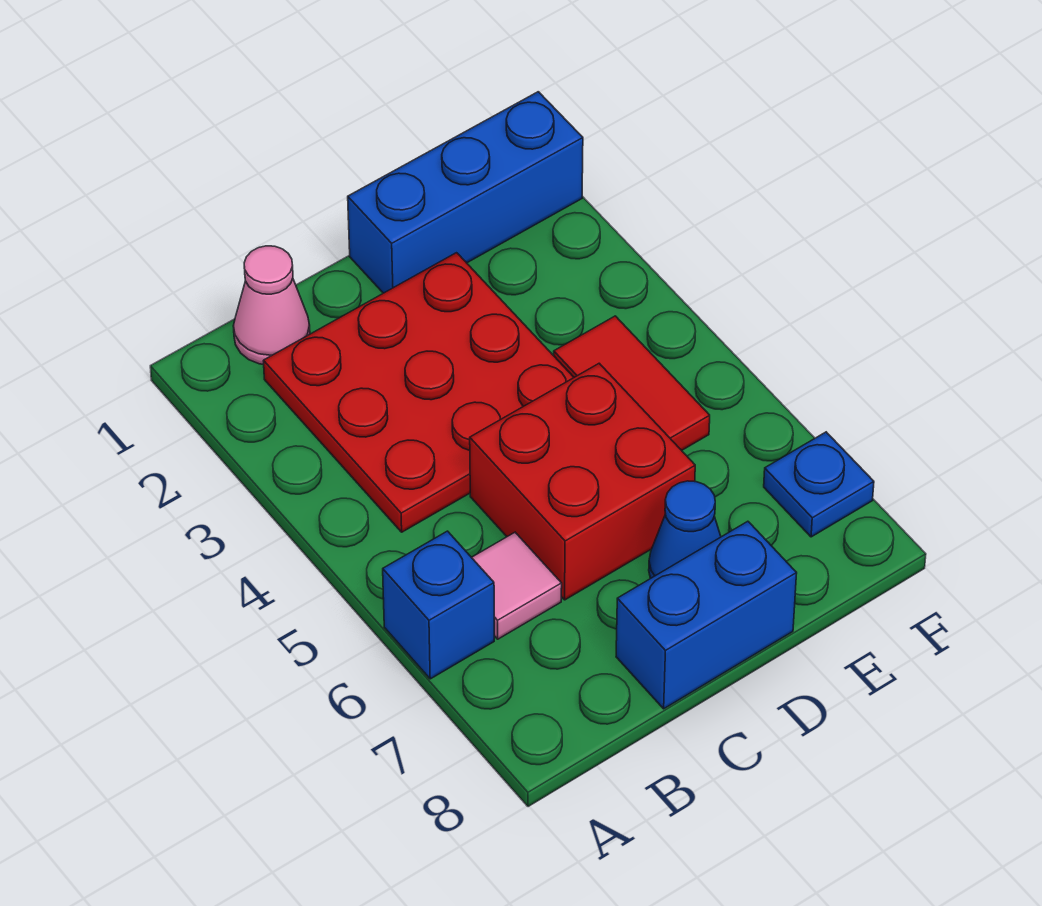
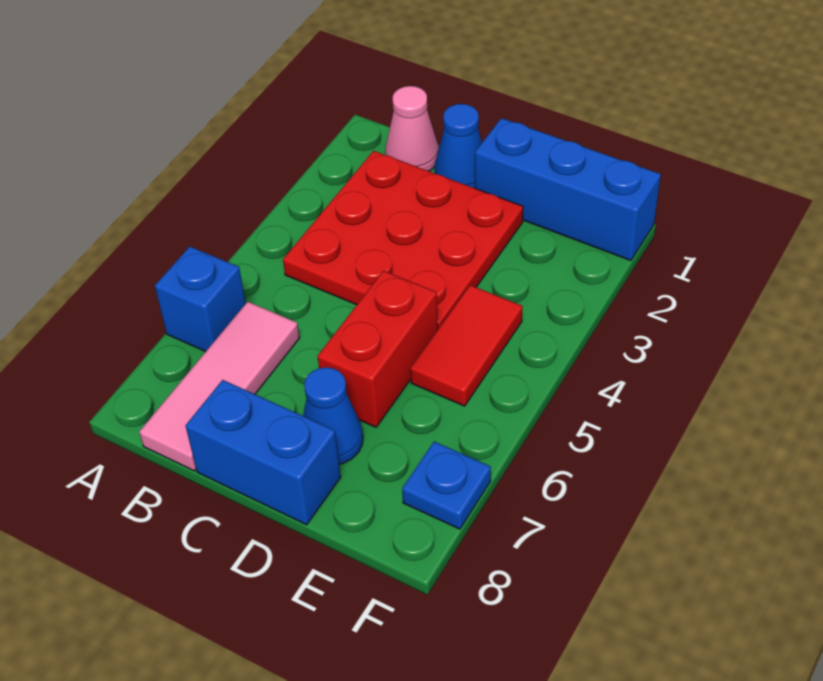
pink 1x1 tile [472,532,562,639] -> pink 1x3 tile [139,302,299,471]
none -> blue 1x1 cone [435,104,482,188]
red 2x2 brick [470,363,695,600] -> red 1x2 brick [317,271,438,427]

